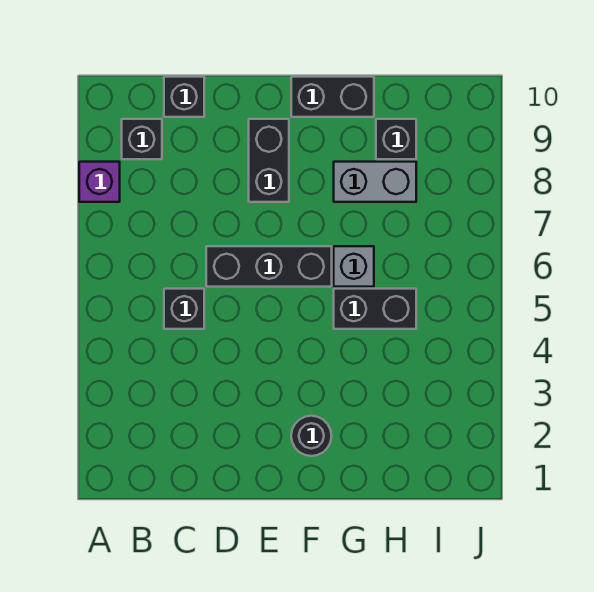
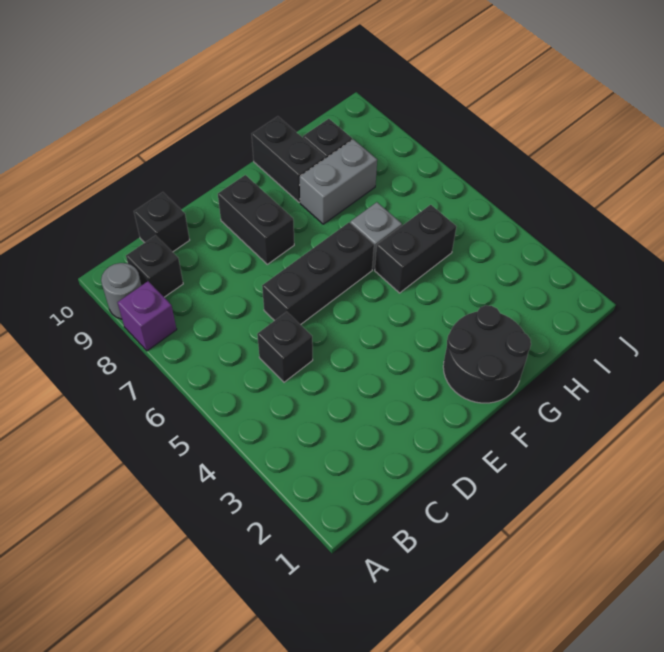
none -> grey 1x1 round brick [101,263,141,319]
black 1x1 round brick [291,416,331,456] -> black 2x2 round brick [443,305,531,403]
black 1x2 brick [291,77,374,117] -> black 1x2 brick turned to [252,116,325,202]

